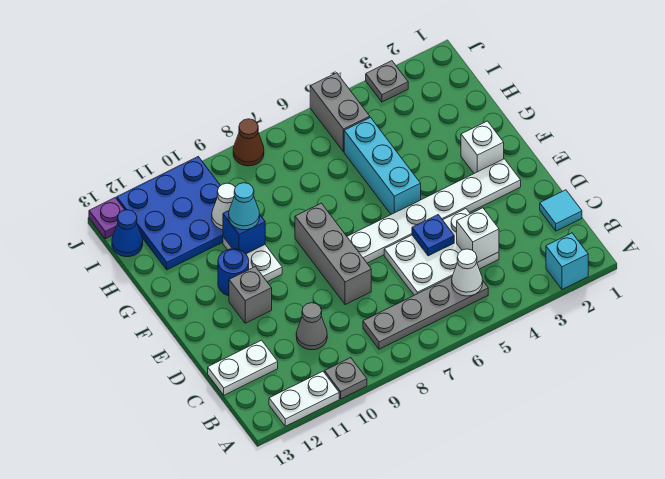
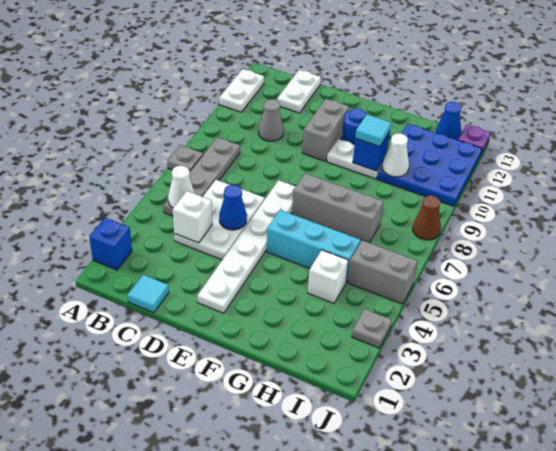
cyan 1x1 brick [546,233,588,289] -> blue 1x1 brick [89,218,132,270]
grey 1x1 plate [325,358,367,399] -> grey 1x1 plate moved to [167,145,203,172]
blue 1x1 plate [412,215,454,256] -> blue 1x1 cone [219,185,247,230]
grey 1x3 brick [295,203,371,305] -> grey 1x3 brick moved to [292,173,383,243]
grey 1x1 brick [229,267,272,323] -> grey 1x2 brick [302,99,349,161]
white 1x1 brick [461,121,504,173] -> white 1x1 brick moved to [308,250,348,303]
cyan 1x1 cone [229,183,260,230] -> cyan 1x1 tile [355,114,391,147]

